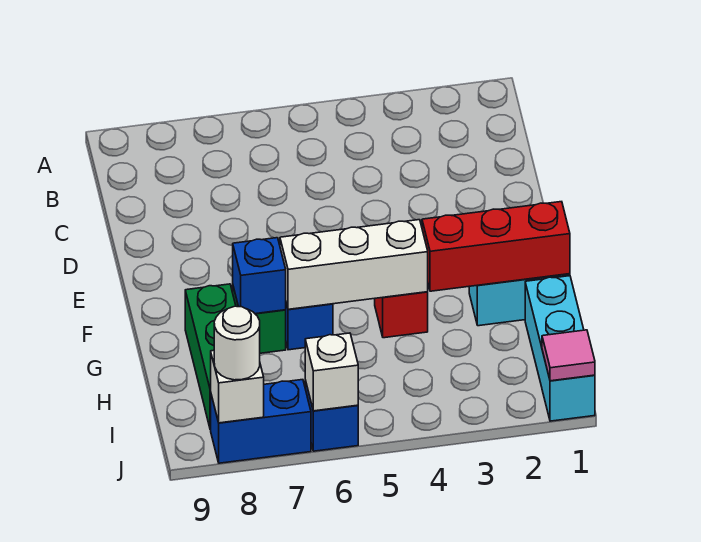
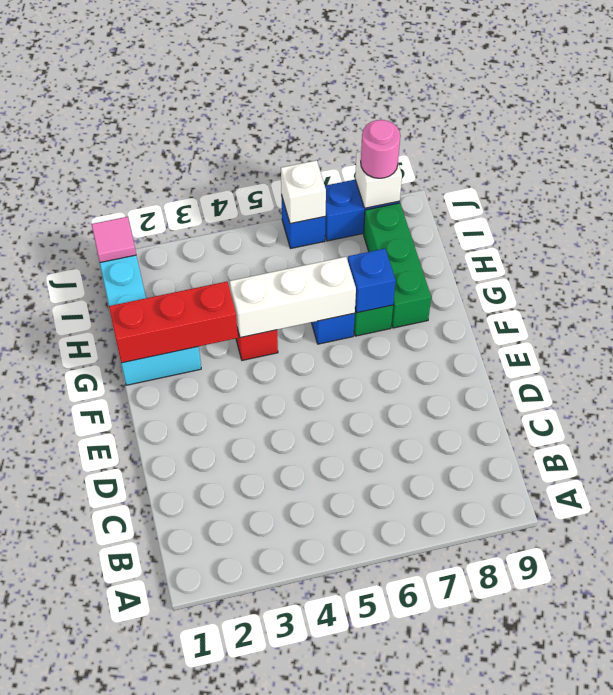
white 1x1 round brick [214,306,260,380] -> pink 1x1 round brick [361,120,400,178]

